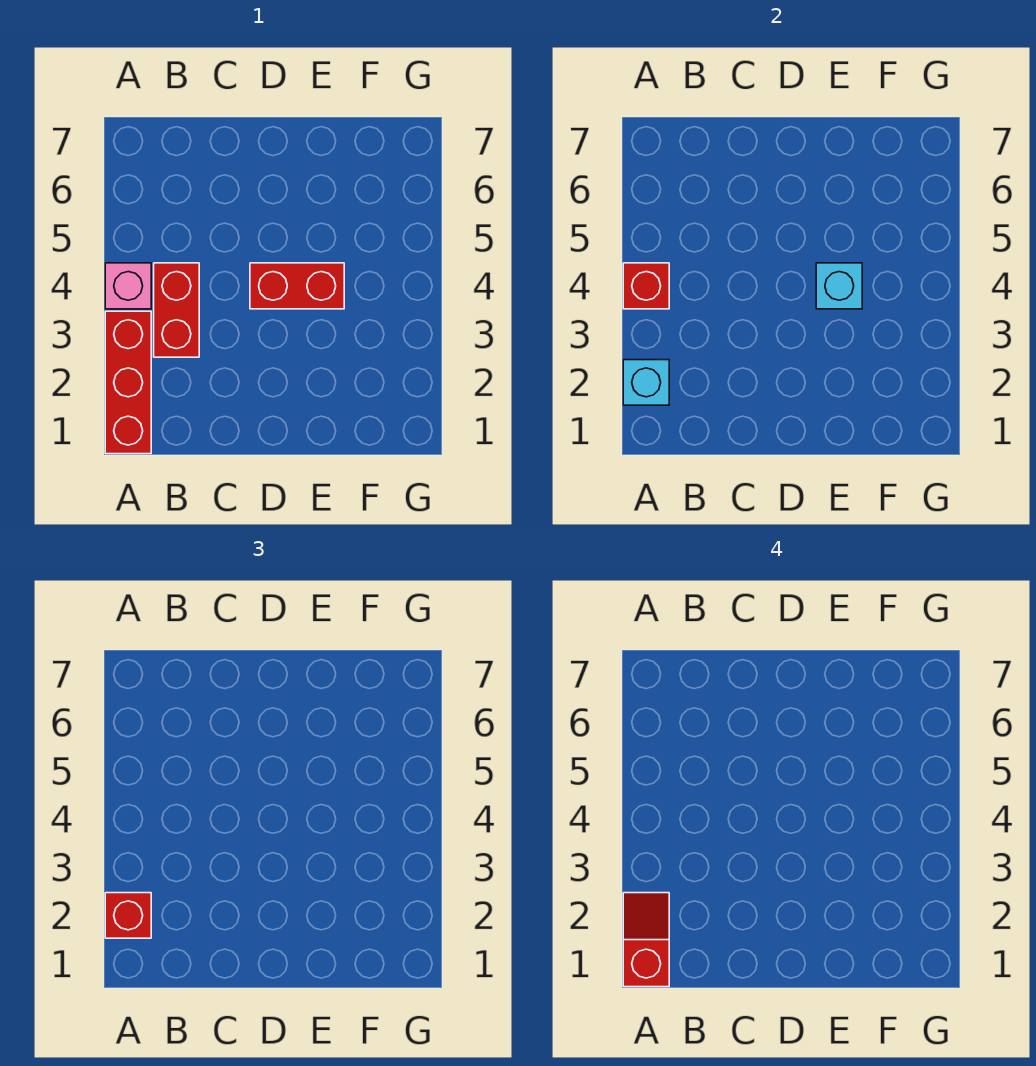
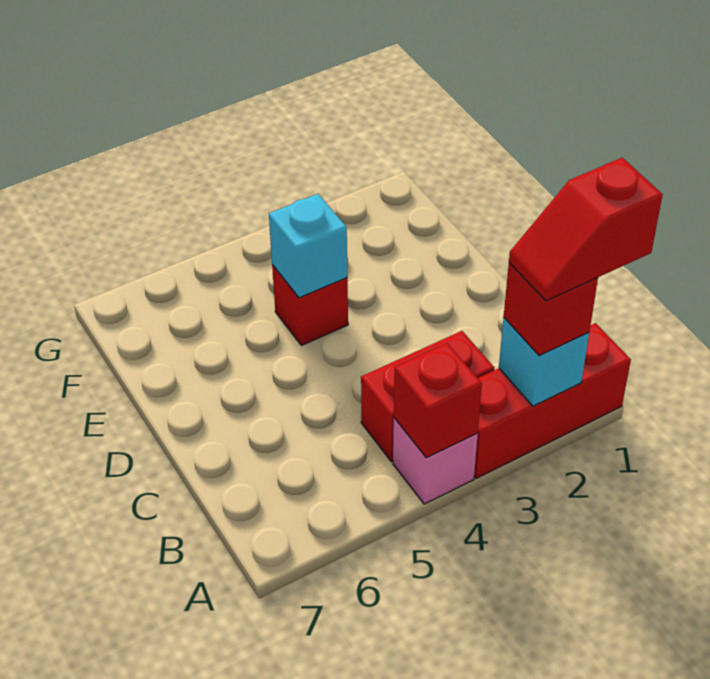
red 1x2 brick [250,263,344,309] -> red 1x1 brick [272,265,348,345]

